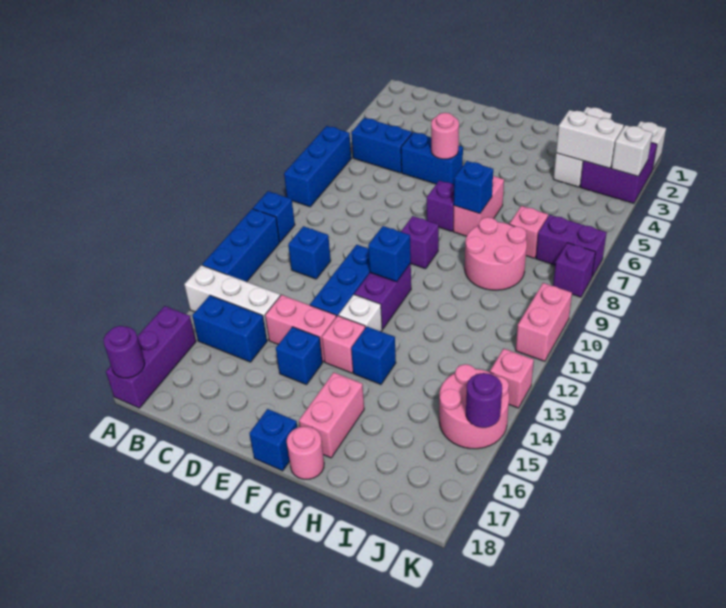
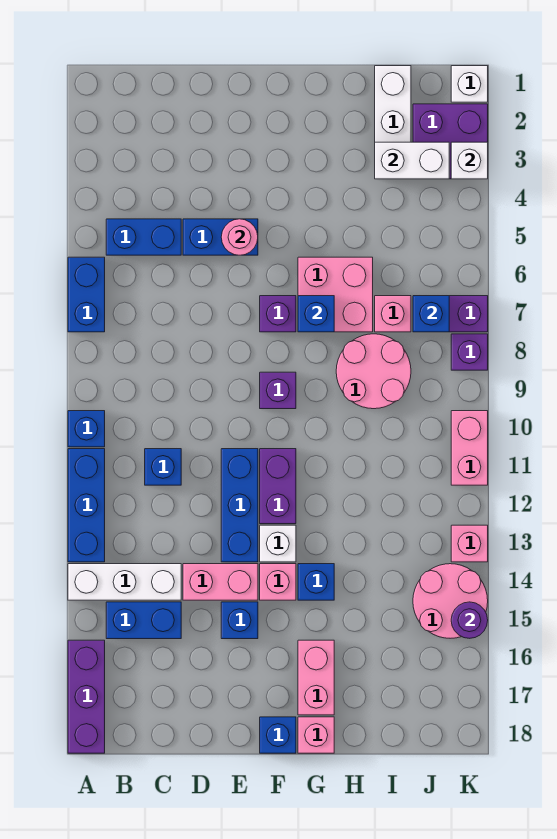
blue 1x3 brick [284,126,351,207] -> blue 1x2 brick [68,257,105,332]
purple 1x1 round brick [103,326,145,378] -> none
blue 1x1 brick [368,226,411,282] -> blue 1x1 brick moved to [413,296,449,332]
pink 1x2 brick [453,176,504,236] -> pink 2x2 brick [298,257,373,332]
pink 1x1 round brick [287,426,324,479] -> pink 1x1 brick [298,717,334,753]

